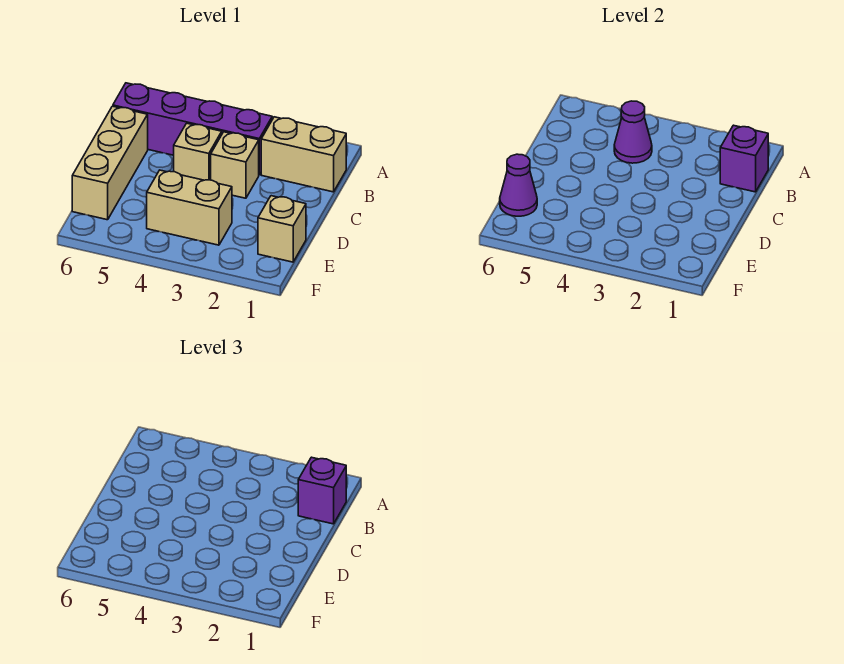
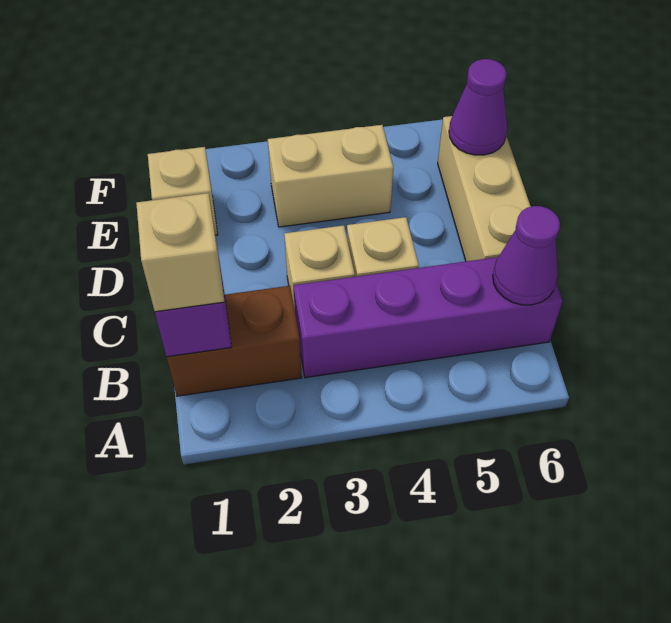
tan 1x2 brick [261,117,346,192] -> brown 1x2 brick [167,286,302,396]
purple 1x1 brick [298,457,346,524] -> tan 1x1 brick [136,193,224,312]
purple 1x1 cone [614,101,652,163] -> purple 1x1 cone moved to [493,206,560,305]

